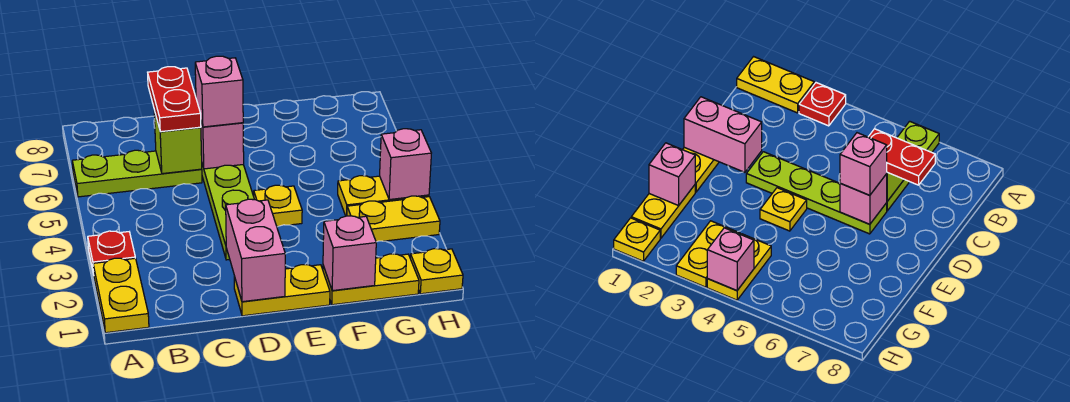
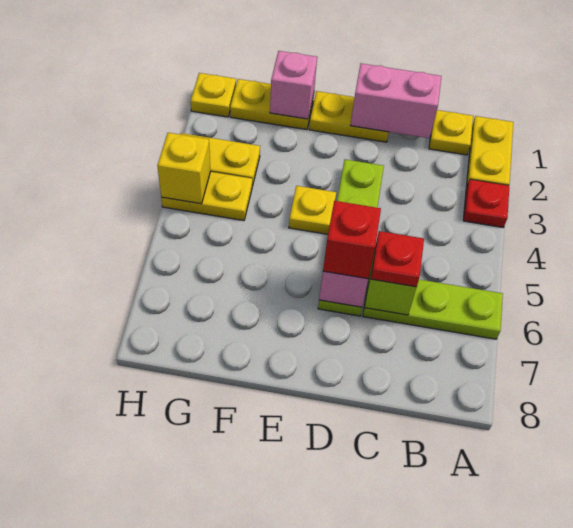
none -> yellow 1x1 plate [429,110,473,155]
red 1x2 plate [148,67,201,132] -> red 1x1 plate [371,231,424,287]
pink 1x2 brick [226,199,285,302] -> pink 1x2 brick turned to [351,64,442,138]
pink 1x1 brick [195,56,243,127] -> red 1x1 brick [323,201,381,279]
pink 1x1 brick [380,129,431,200] -> yellow 1x1 brick [157,133,211,204]

